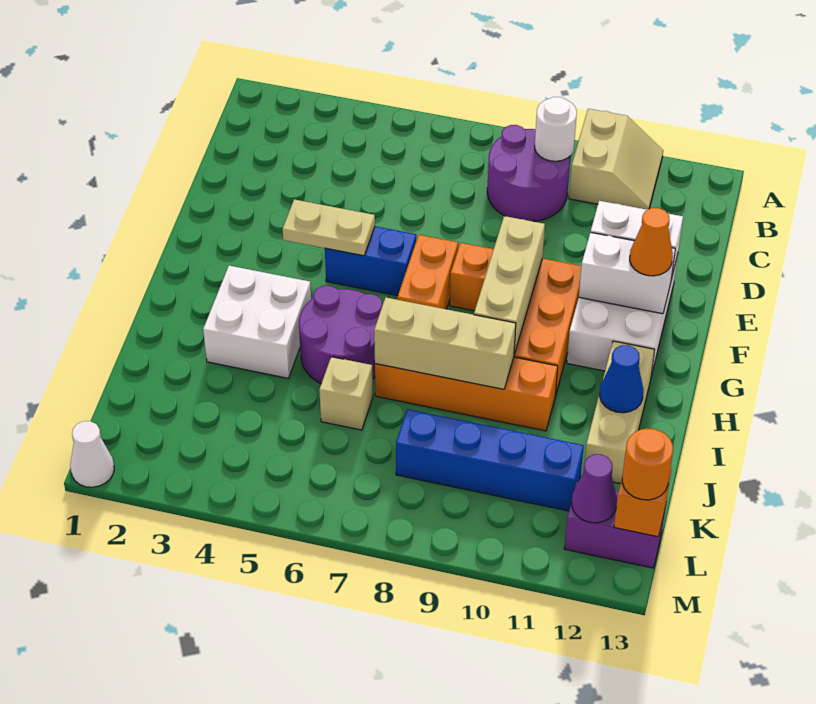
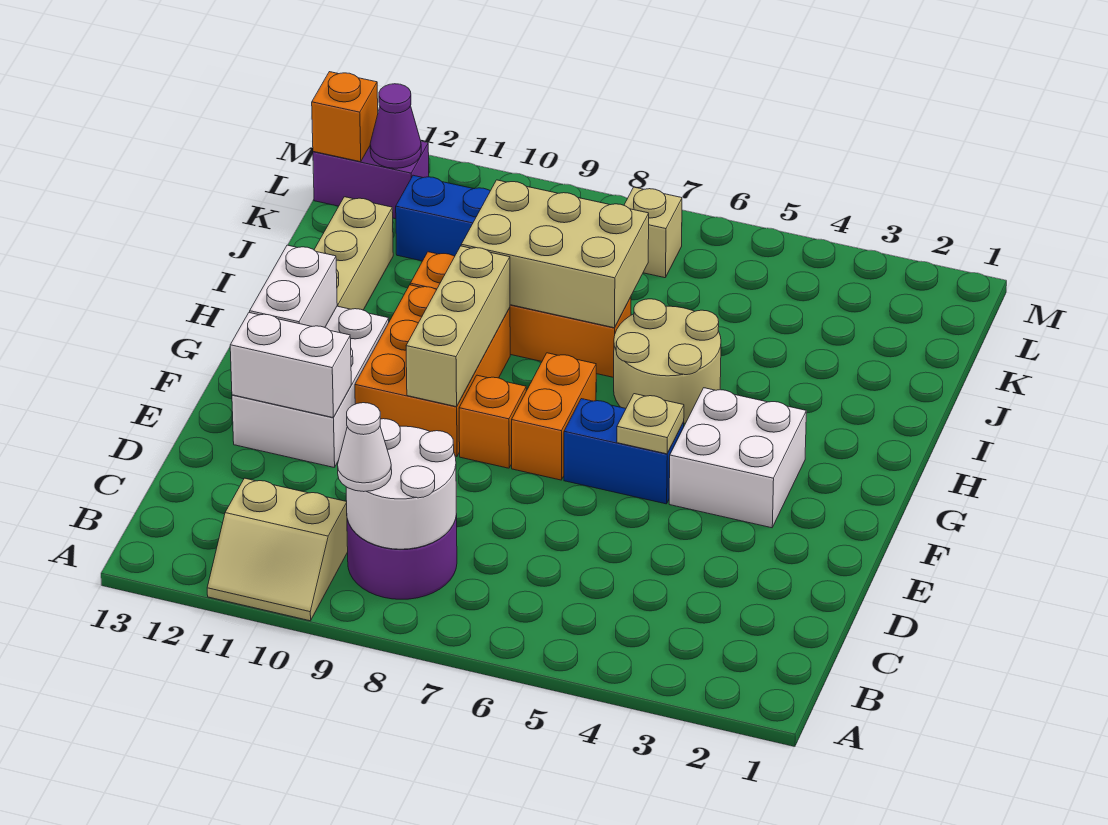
tan 2x2 slope [569,109,663,210] -> tan 2x2 slope turned to [207,478,348,621]
white 1x1 round brick [535,97,577,161] -> white 2x2 round brick [346,419,456,549]
tan 1x2 plate [283,199,375,256] -> tan 1x1 plate [617,394,684,454]
white 1x2 brick [579,232,675,314] -> white 1x2 brick turned to [250,245,337,327]
orange 1x1 cone [630,208,673,276] -> none
white 2x2 brick [203,266,311,378] -> white 2x2 brick moved to [669,388,806,528]
purple 2x2 round brick [299,286,382,384] -> tan 2x2 round brick [614,299,721,423]
tan 1x3 brick [374,298,516,389] -> tan 2x3 brick [461,180,649,328]
blue 1x1 cone [600,345,643,413] -> none
tan 1x1 brick [319,357,373,430] -> tan 1x1 brick moved to [624,187,682,278]
orange 1x1 round brick [622,429,673,500] -> none
white 1x1 cone [70,421,114,487] -> white 1x1 cone moved to [338,403,392,492]

